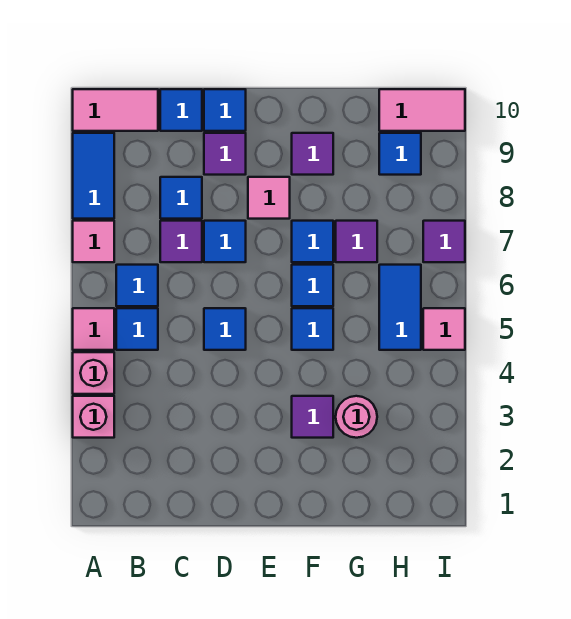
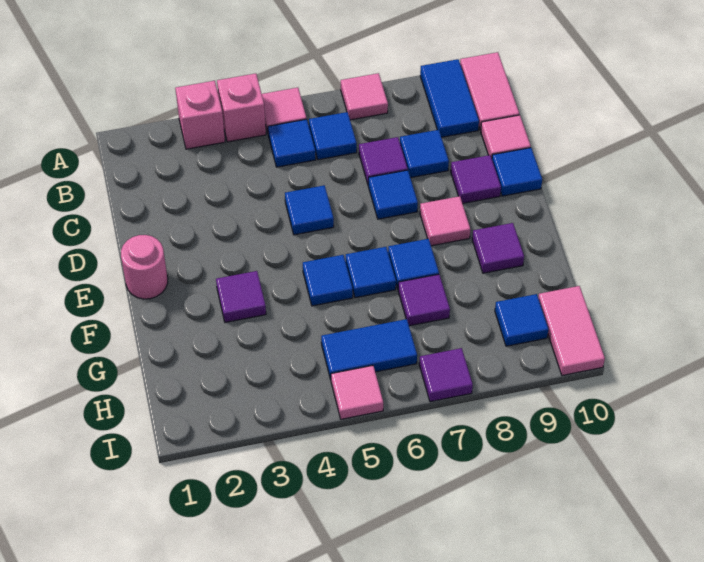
blue 1x2 tile [73,133,114,219] -> blue 1x2 tile turned to [420,59,479,137]
blue 1x1 tile [160,89,202,131] -> pink 1x1 tile [481,115,531,158]
pink 1x1 round brick [336,396,377,438] -> pink 1x1 round brick moved to [121,235,168,299]

